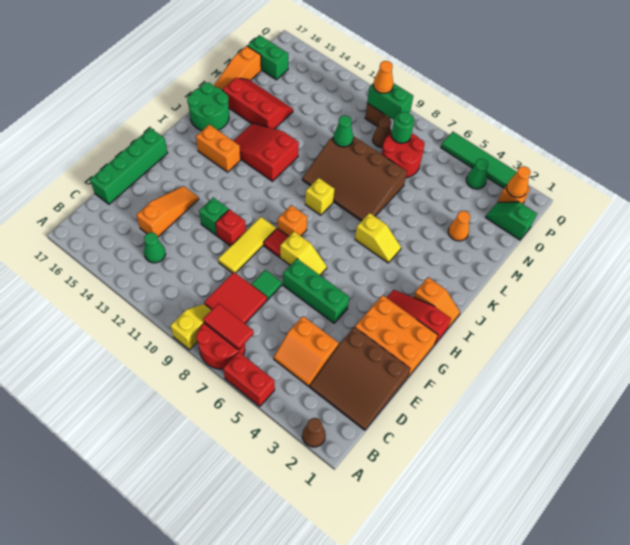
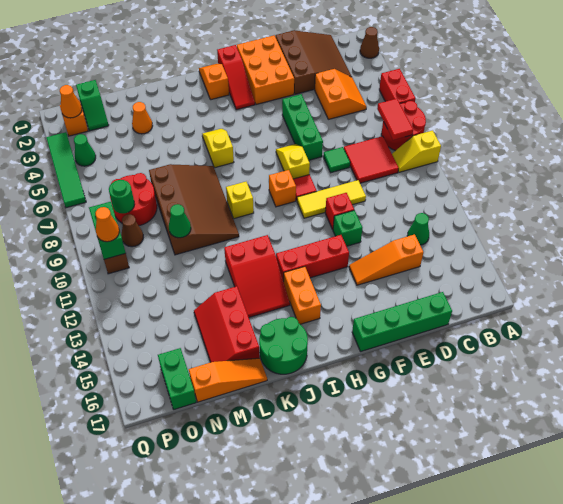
none -> red 1x3 brick [276,235,349,281]

